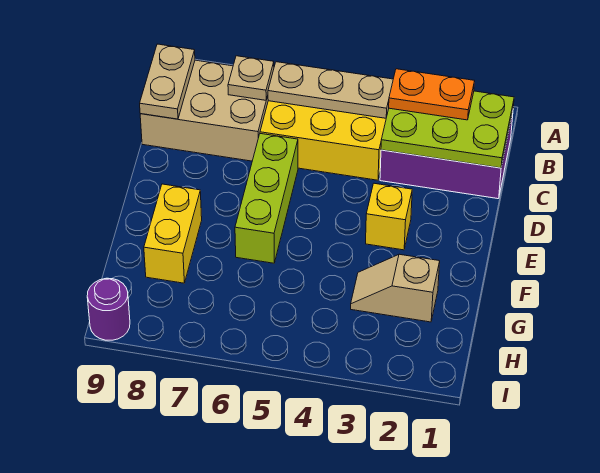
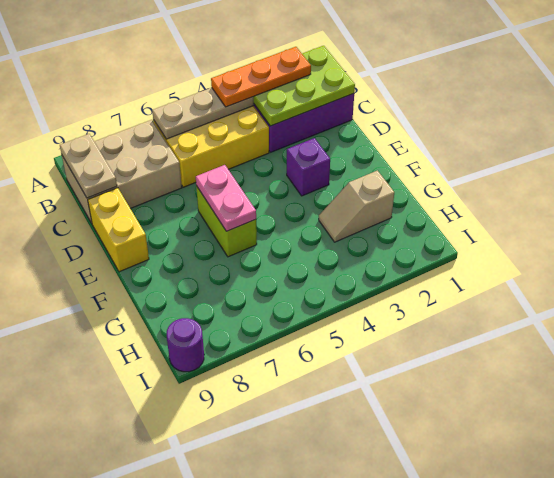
orange 1x2 plate [389,69,475,120] -> orange 1x3 plate [211,47,311,107]
tan 1x1 plate [228,56,274,100] -> none
lime 1x3 brick [235,134,298,263] -> lime 1x2 brick [196,186,257,257]
yellow 1x1 brick [366,183,412,250] -> purple 1x1 brick [287,138,330,196]
none -> pink 1x2 plate [196,165,256,231]
yellow 1x2 brick [144,184,202,283] -> yellow 1x2 brick moved to [88,188,149,272]

